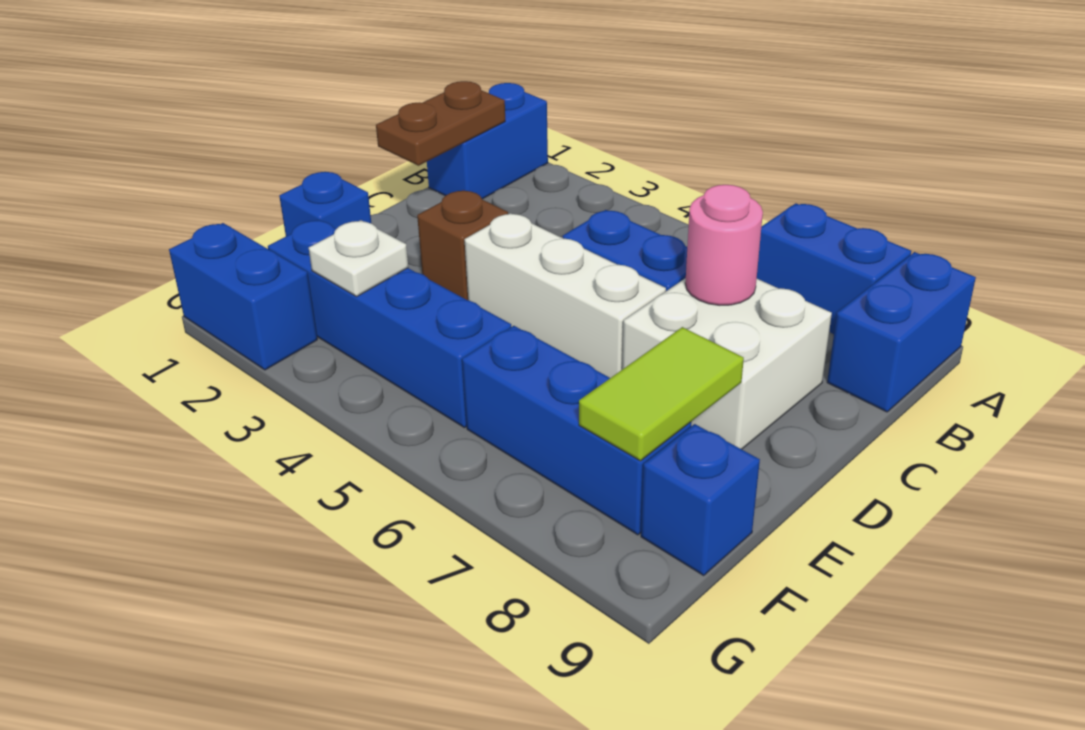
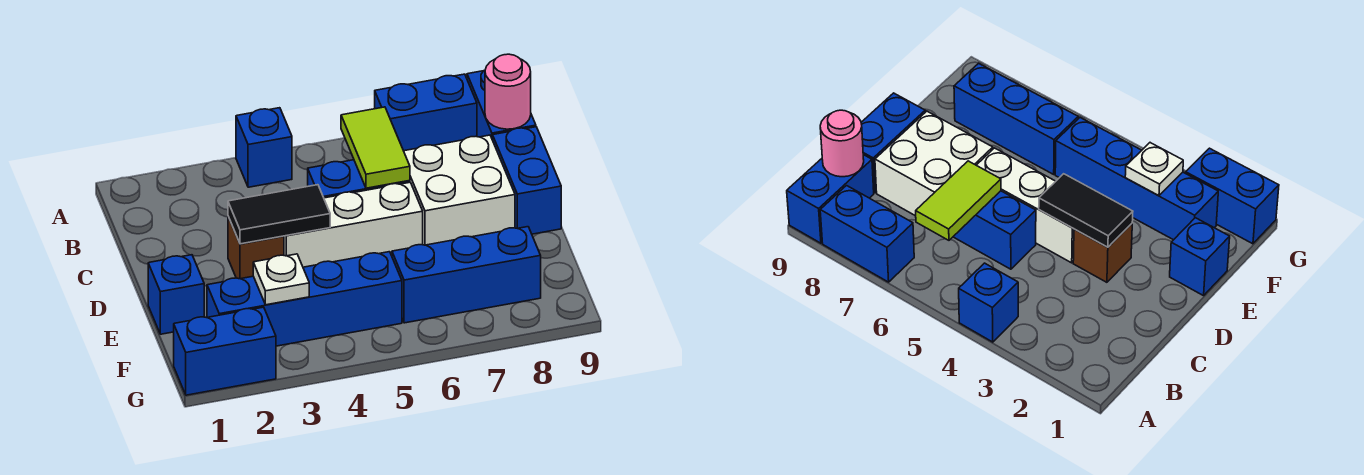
blue 1x2 brick [427,83,548,199] -> blue 1x2 brick moved to [493,127,561,234]
brown 1x2 plate [376,81,505,166] -> none
pink 1x1 round brick [685,185,763,305] -> pink 1x1 round brick moved to [485,54,531,129]
none -> black 1x2 tile [228,185,330,244]
lime 1x2 tile [579,327,744,461] -> lime 1x2 tile moved to [341,107,410,188]
blue 1x1 brick [641,424,760,575] -> blue 1x1 brick moved to [236,108,292,187]

